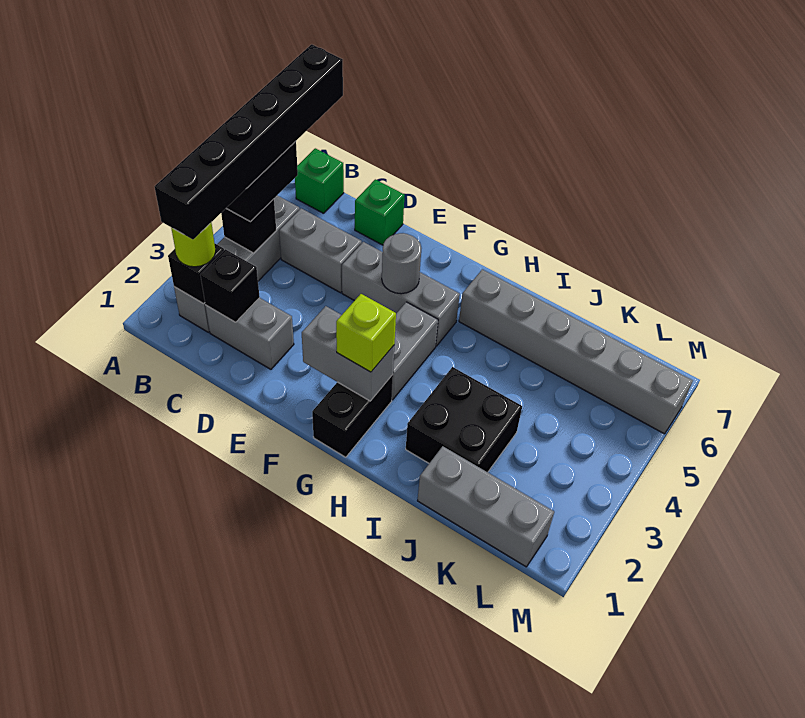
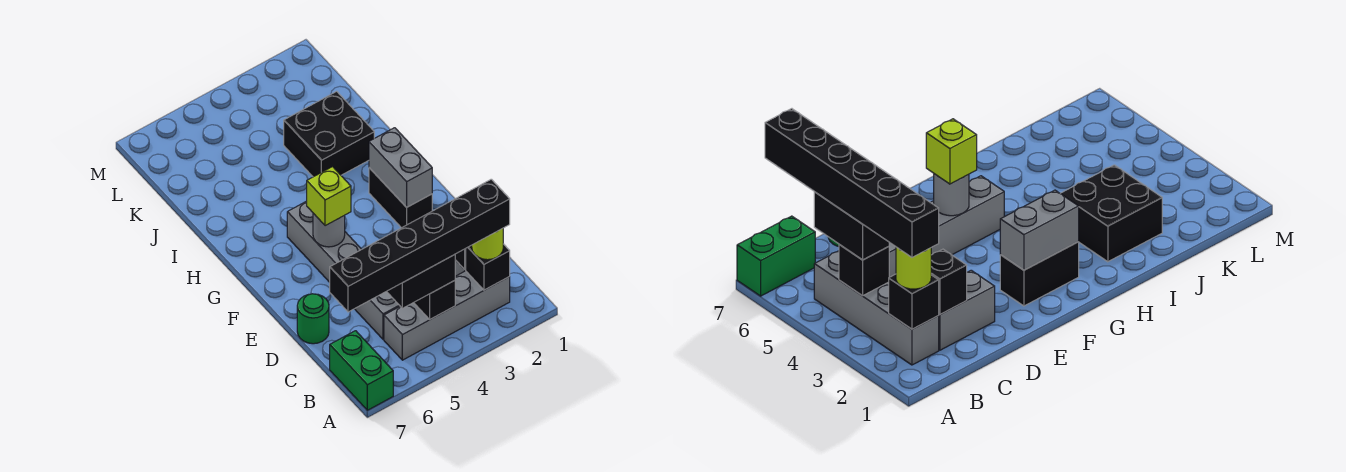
green 1x1 brick [295,148,344,213] -> green 1x2 brick [330,331,393,410]
green 1x1 brick [355,179,405,245] -> green 1x1 round brick [297,294,329,344]
black 1x2 brick [312,375,393,457] -> black 1x2 brick turned to [369,168,432,228]
lime 1x1 brick [336,294,396,372] -> lime 1x1 brick moved to [307,167,351,226]
grey 1x2 brick [392,302,438,400] -> none
grey 1x6 brick [459,269,693,434] -> none
grey 1x3 brick [418,446,554,567] -> none

